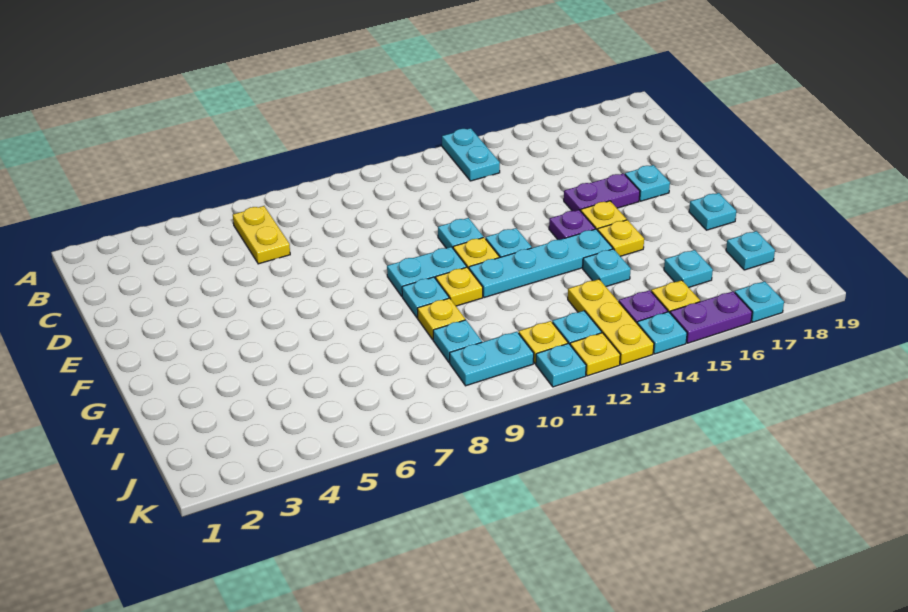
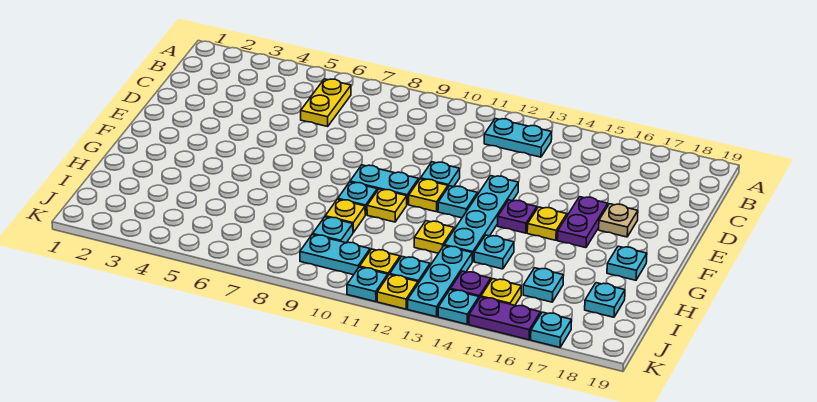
cyan 1x2 plate [442,128,500,181] -> cyan 1x2 plate turned to [484,119,552,157]
purple 1x2 plate [564,174,640,211] -> purple 1x2 plate turned to [557,197,608,248]
cyan 1x1 plate [625,165,670,201] -> tan 1x1 plate [599,204,638,237]
cyan 1x4 plate [469,229,613,298] -> cyan 1x4 plate turned to [444,176,518,261]
yellow 1x1 plate [598,220,644,256] -> yellow 1x1 plate moved to [414,221,454,253]
yellow 1x3 plate [568,279,654,365] -> cyan 1x3 plate [408,246,473,317]

